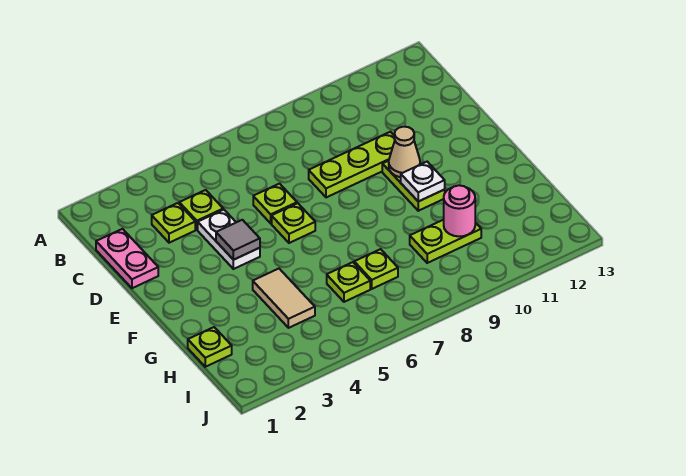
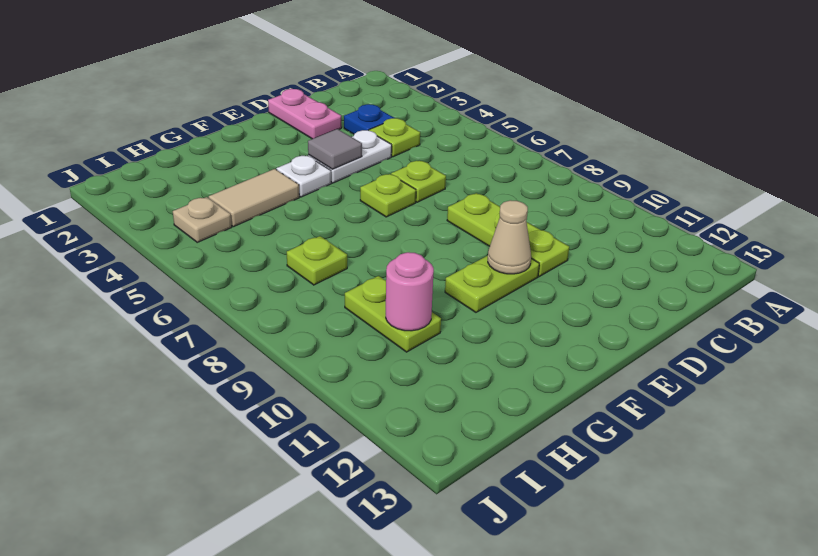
pink 1x2 plate [96,229,158,288] -> pink 1x2 plate turned to [268,89,342,139]
lime 1x1 plate [152,203,195,243] -> blue 1x1 plate [344,104,394,134]
white 1x1 plate [401,162,445,201] -> white 1x1 plate moved to [276,156,331,197]
lime 1x1 plate [188,327,232,367] -> none
lime 1x1 plate [327,262,370,302] -> none
none -> tan 1x1 plate [173,197,232,242]

